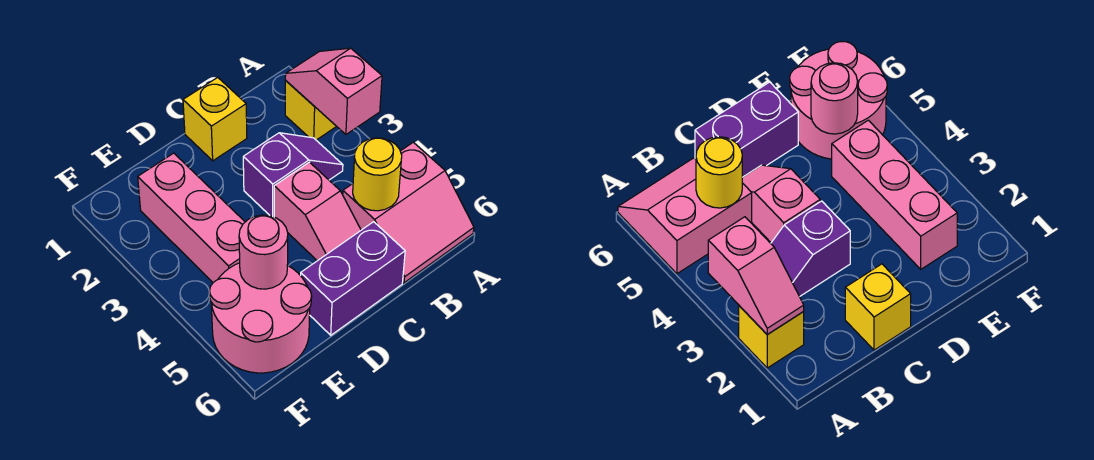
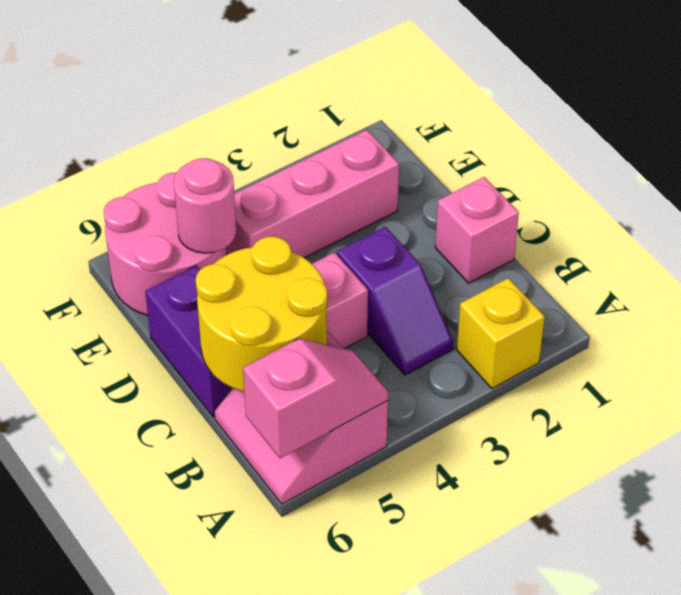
pink 1x2 slope [285,48,382,134] -> pink 1x2 slope moved to [243,339,388,458]
yellow 1x1 round brick [353,138,402,211] -> yellow 2x2 round brick [196,236,327,392]
yellow 1x1 brick [183,77,247,161] -> pink 1x1 brick [435,177,519,283]

